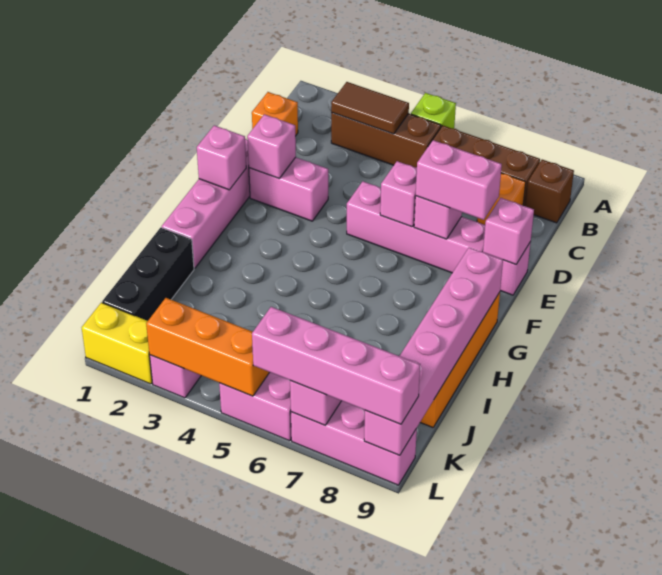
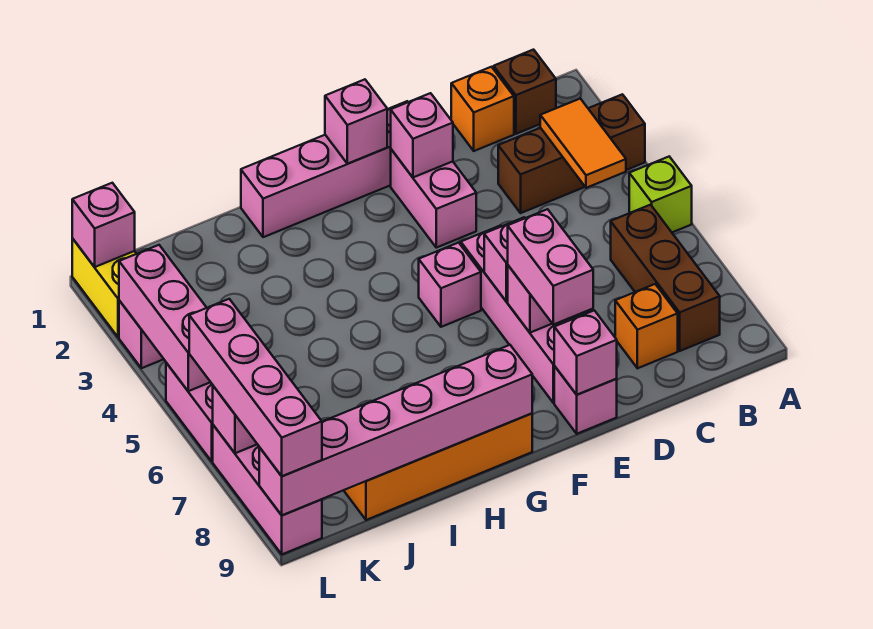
brown 1x3 brick [331,113,441,168] -> brown 1x3 brick turned to [498,94,645,213]
brown 1x2 tile [331,82,409,134] -> orange 1x2 tile [540,99,626,188]
brown 1x1 brick [526,160,574,223] -> brown 1x1 brick moved to [494,50,556,134]
none -> pink 1x1 brick [419,243,481,327]
black 1x3 brick [102,228,194,321] -> none
none -> pink 1x1 brick [72,183,135,267]
orange 1x3 brick [146,298,270,396] -> pink 1x3 brick [119,245,210,391]

